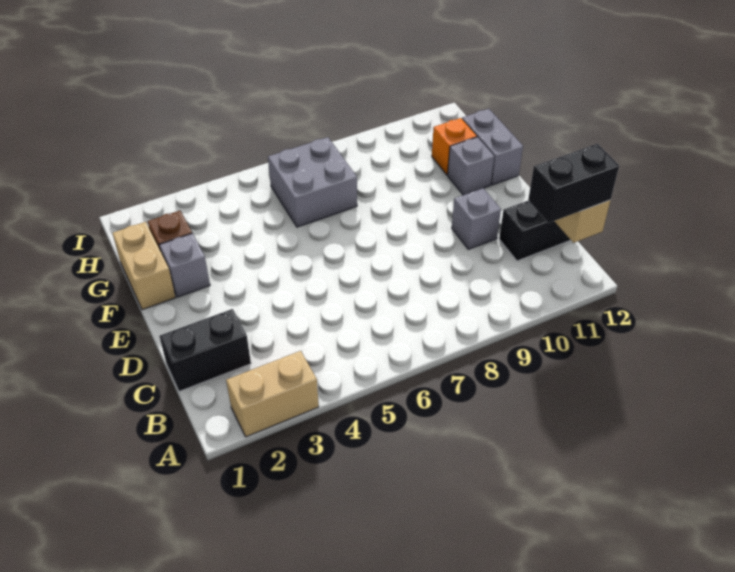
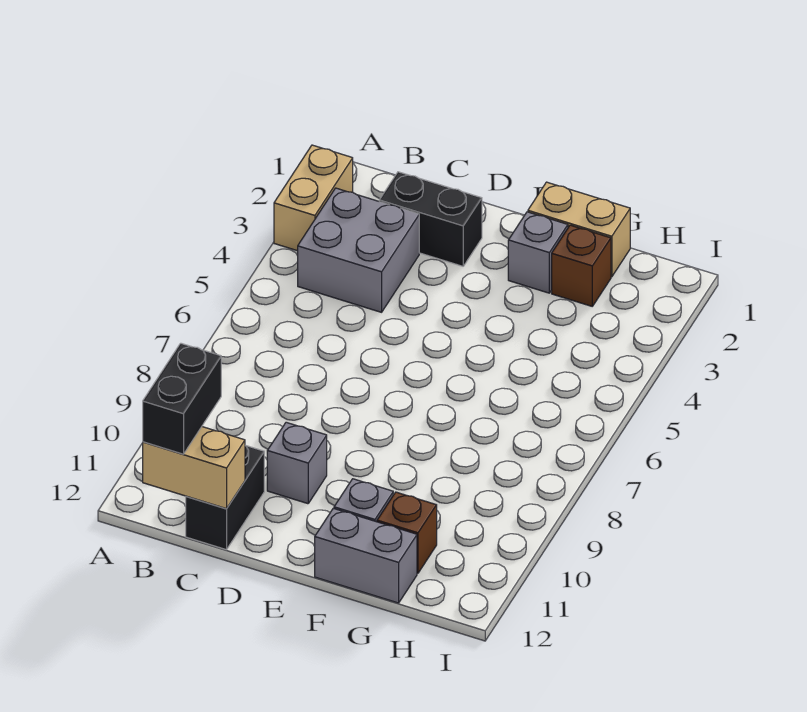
black 1x2 brick [159,309,251,391] -> black 1x2 brick turned to [379,172,482,266]
grey 2x2 brick [268,137,357,227] -> grey 2x2 brick moved to [298,188,419,312]
orange 1x1 brick [432,118,477,175] -> brown 1x1 brick [377,492,437,573]

